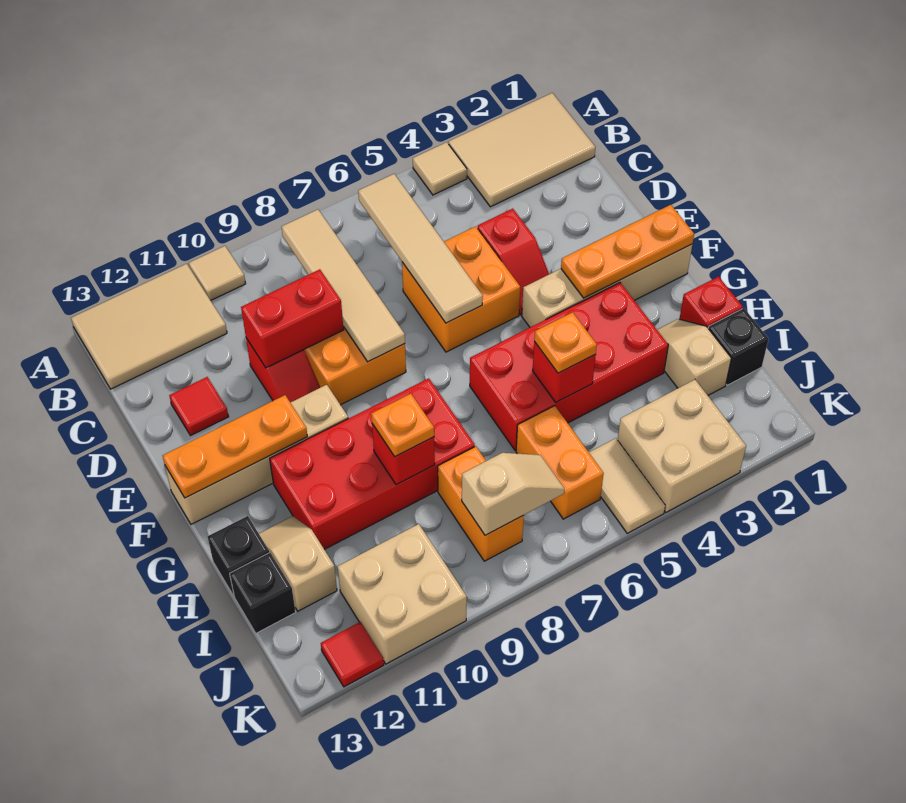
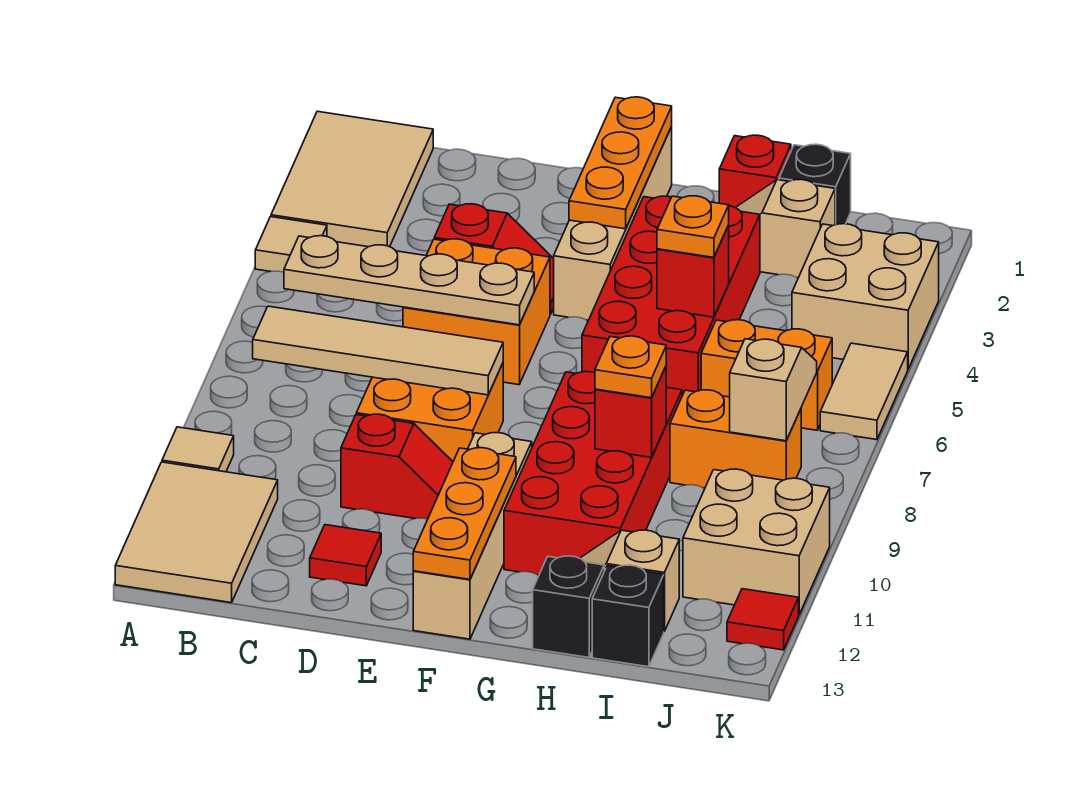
tan 1x4 tile [358,174,483,323] -> tan 1x4 plate [284,236,534,325]
red 1x2 brick [241,269,344,368] -> none
tan 1x2 tile [589,438,665,533] -> tan 1x2 tile turned to [820,343,908,440]

